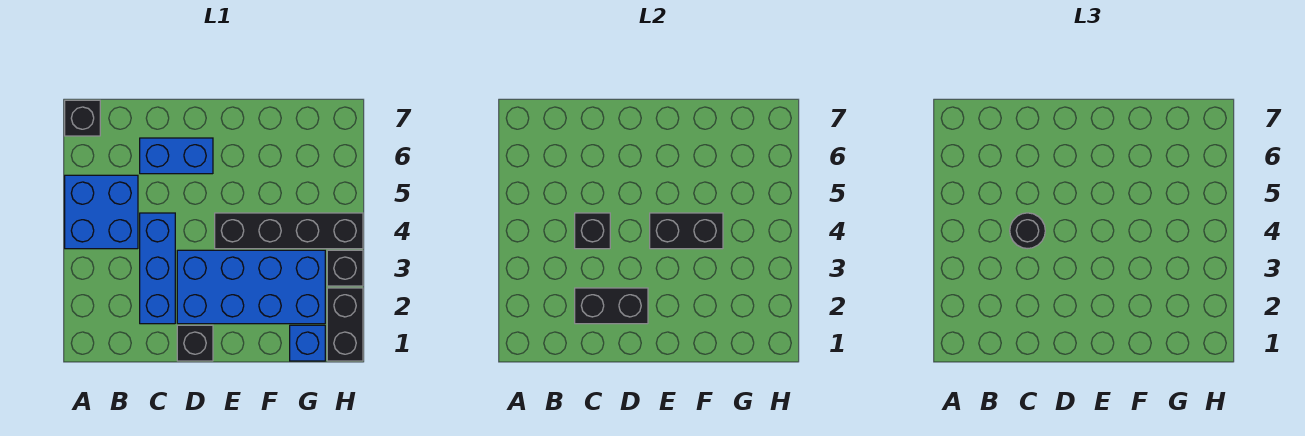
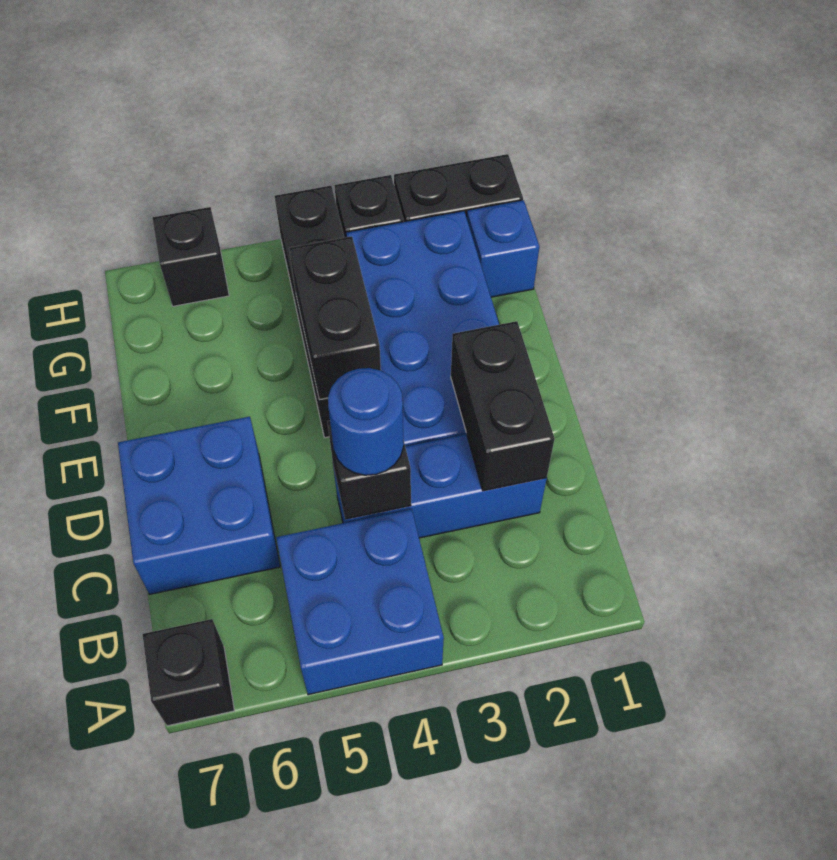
black 1x1 round brick [1010,213,1045,249] -> blue 1x1 round brick [328,368,404,475]
blue 1x2 brick [140,138,213,174] -> blue 2x2 brick [118,417,280,594]
black 1x1 brick [177,325,213,361] -> black 1x1 brick moved to [152,207,229,306]

